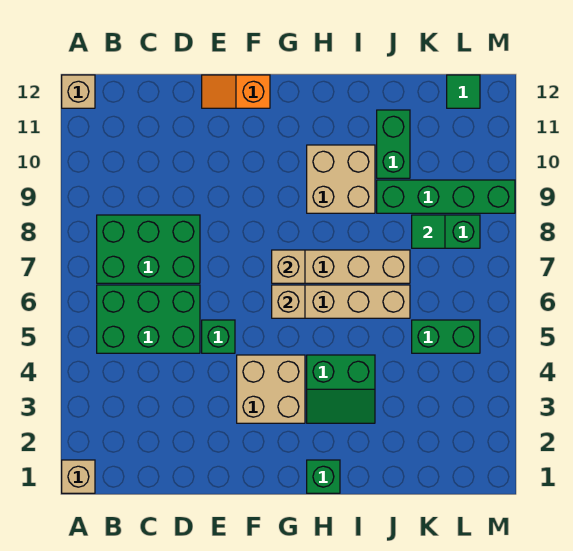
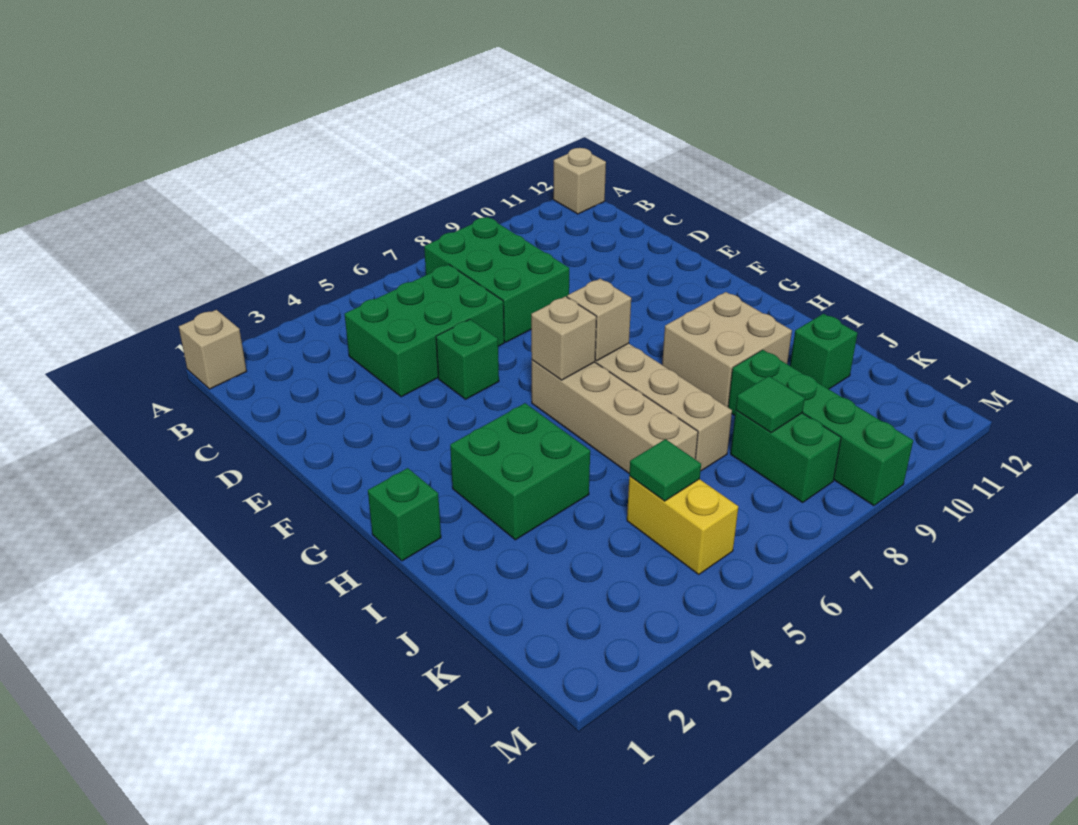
green 2x3 brick [97,285,200,353] -> green 2x3 brick turned to [345,265,504,397]
orange 1x2 slope [202,75,270,108] -> none
tan 2x2 brick [237,355,305,423] -> none
green 2x2 slope [307,355,375,423] -> green 2x2 brick [450,403,590,540]
green 1x2 brick [377,110,410,178] -> green 1x1 brick [790,314,857,389]
green 1x2 brick [412,320,480,353] -> yellow 1x2 brick [627,476,738,574]
green 1x1 tile [447,75,480,108] -> green 1x1 tile moved to [629,439,701,501]

